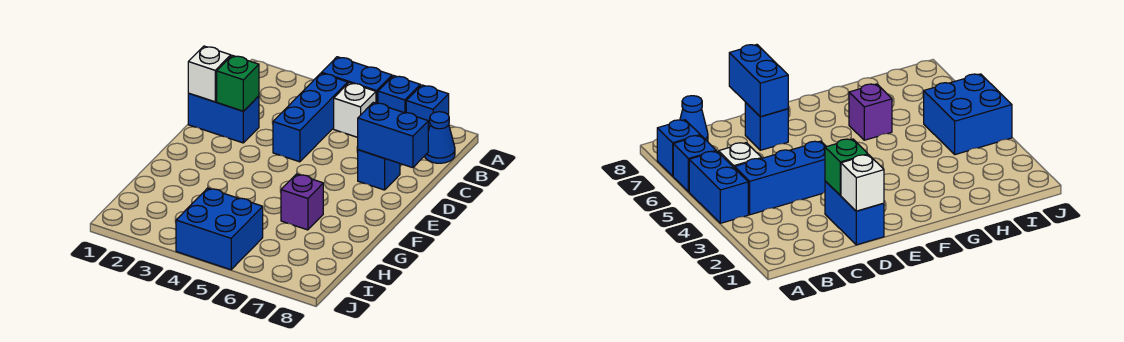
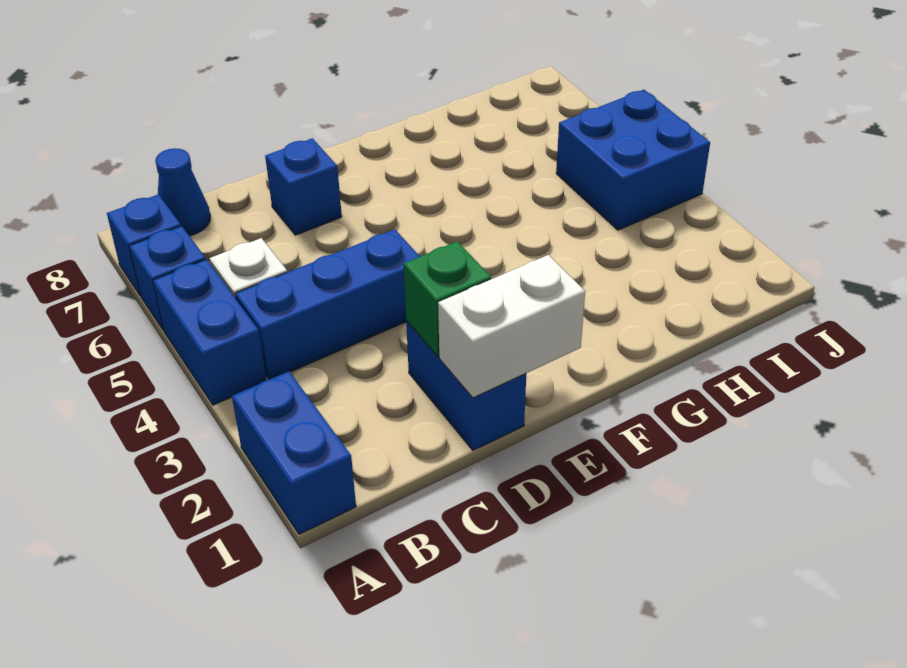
white 1x1 brick [188,46,231,102] -> white 1x2 brick [438,255,585,398]
blue 1x2 brick [358,102,428,168] -> blue 1x2 brick moved to [232,371,356,534]
purple 1x1 brick [281,174,323,230] -> none

